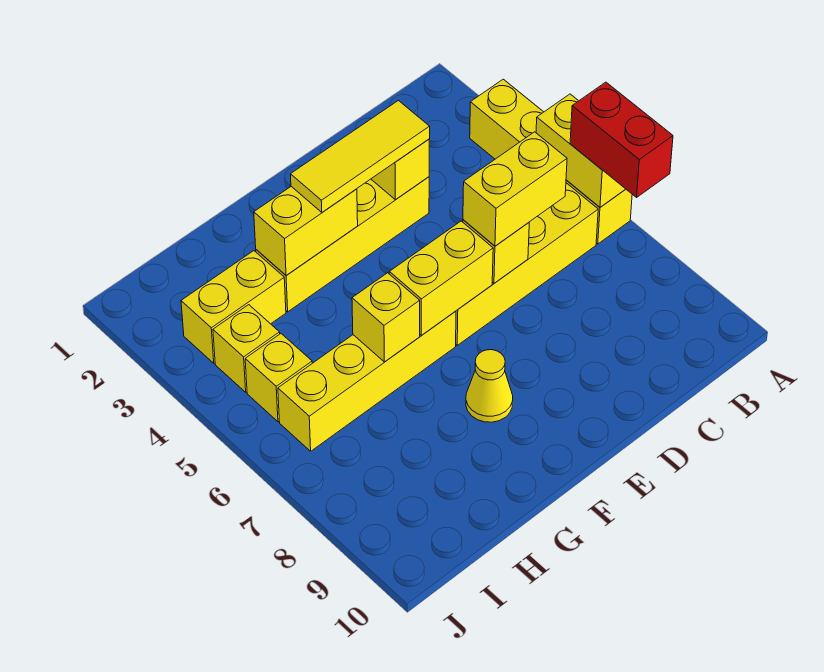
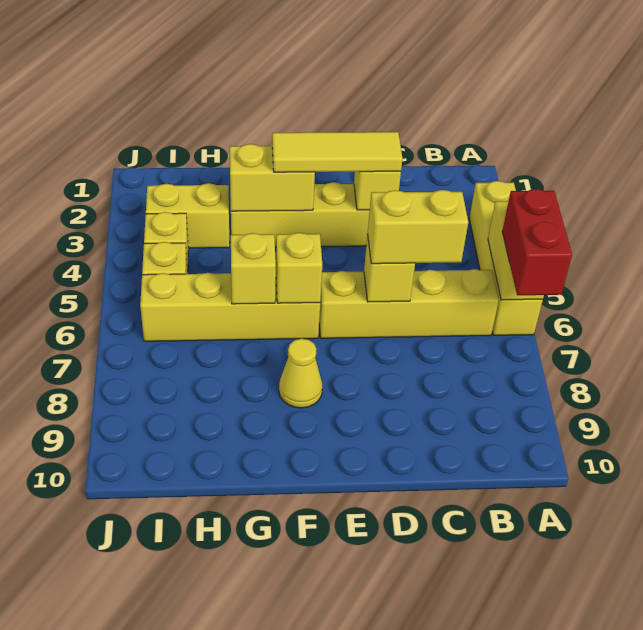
yellow 1x2 brick [389,221,493,336] -> yellow 1x1 brick [276,233,322,303]

